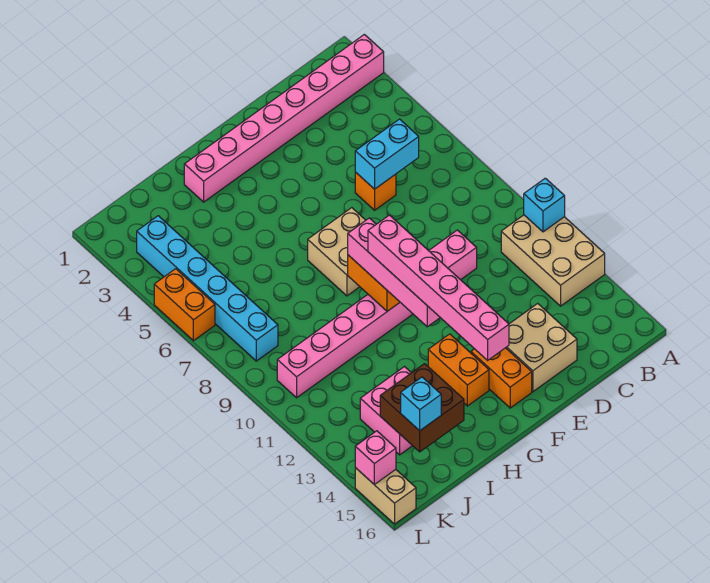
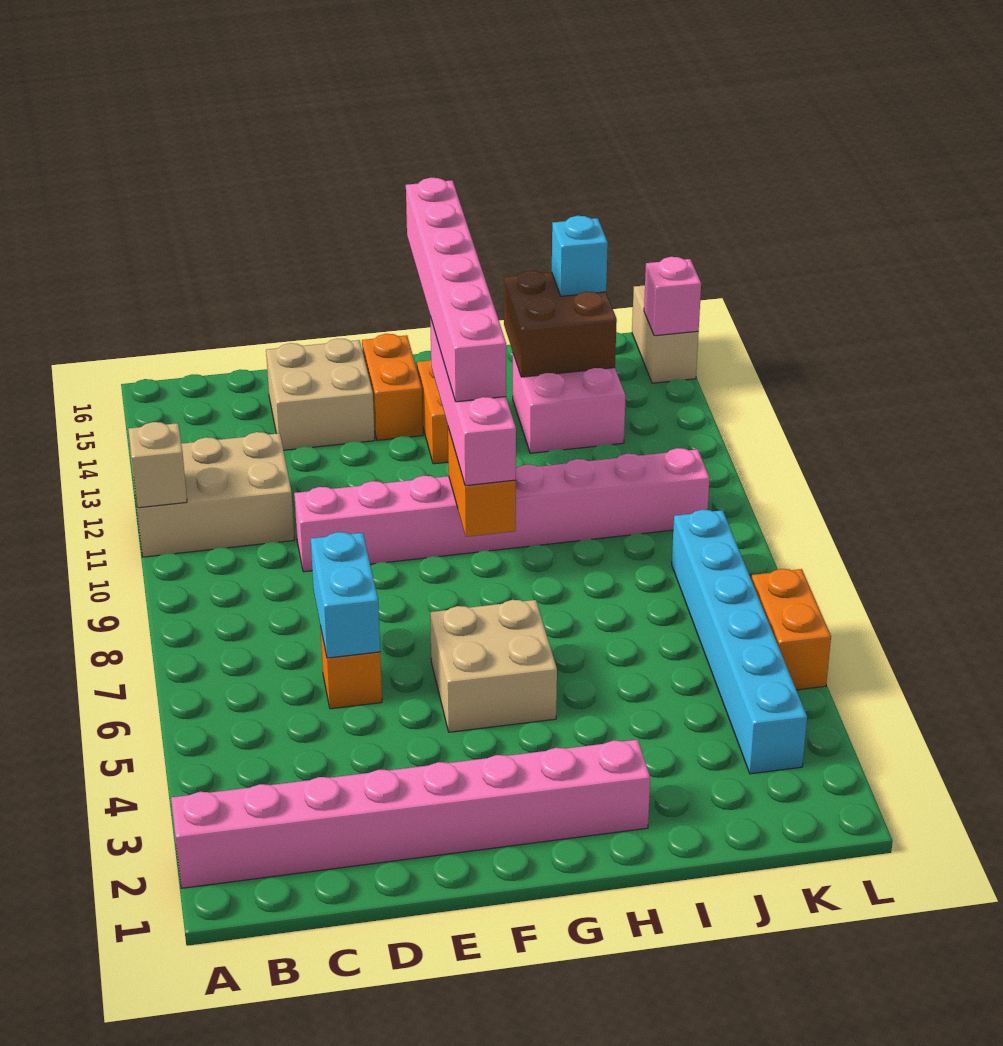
tan 2x3 brick [501,215,605,306] -> tan 2x3 brick turned to [130,432,294,557]
cyan 1x1 brick [524,178,565,232] -> tan 1x1 brick [128,422,187,508]
cyan 1x2 brick [355,119,419,189] -> cyan 1x2 brick turned to [311,532,380,658]
tan 2x2 brick [308,208,366,296] -> tan 2x2 brick moved to [430,600,557,732]

